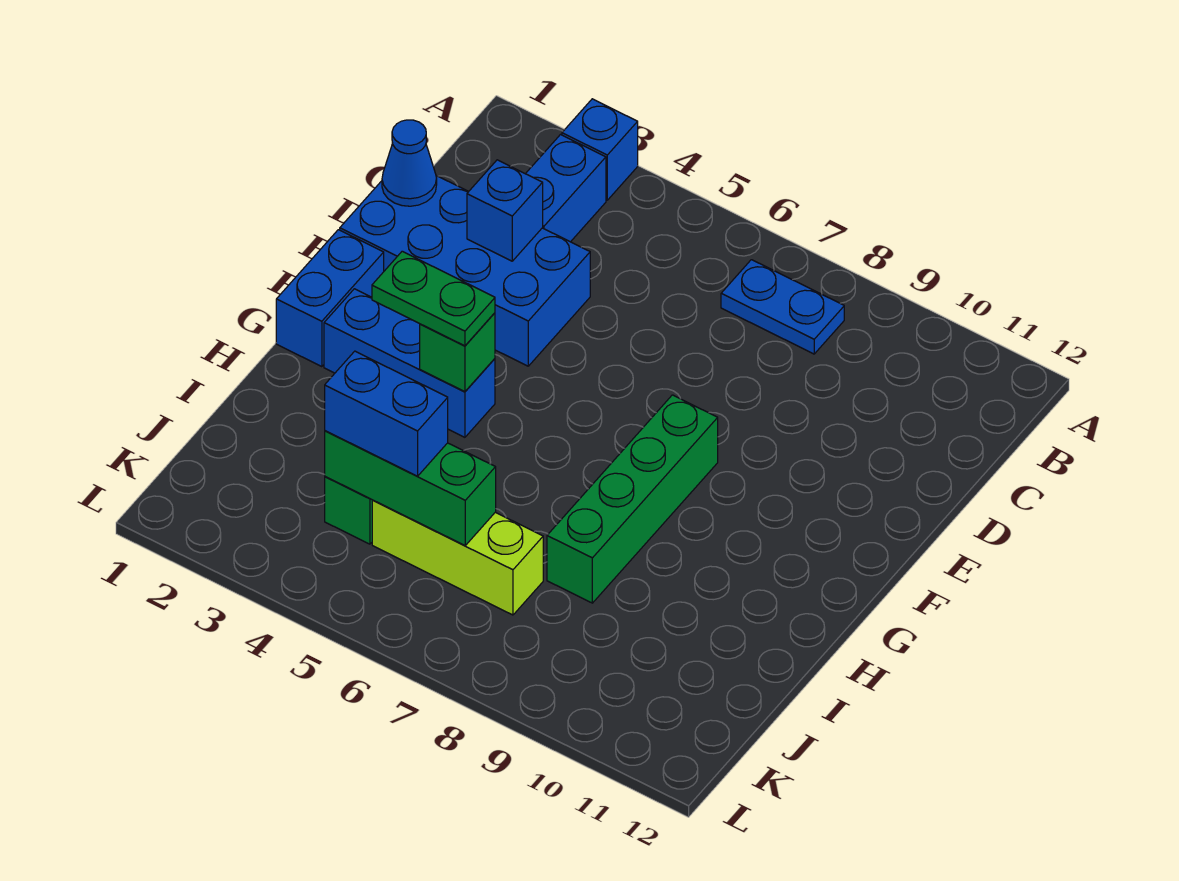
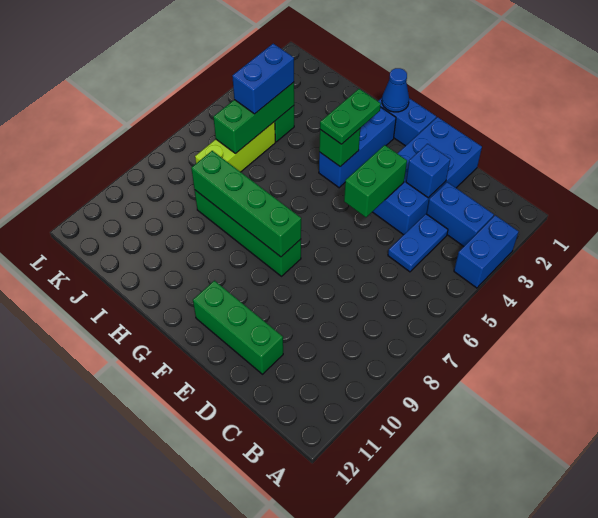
blue 1x1 brick [562,99,638,200] -> blue 1x2 brick [454,215,519,288]
blue 1x2 plate [721,260,844,354] -> blue 1x2 plate moved to [388,214,448,272]
blue 1x1 cone [382,120,437,206] -> blue 1x1 cone moved to [382,68,409,112]
none -> green 1x3 brick [193,281,283,374]
none -> green 1x2 brick [344,145,407,217]
none -> green 1x4 brick [191,151,301,257]

